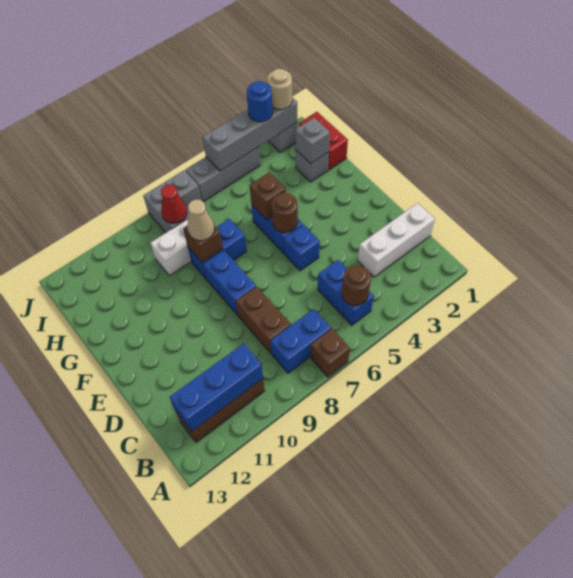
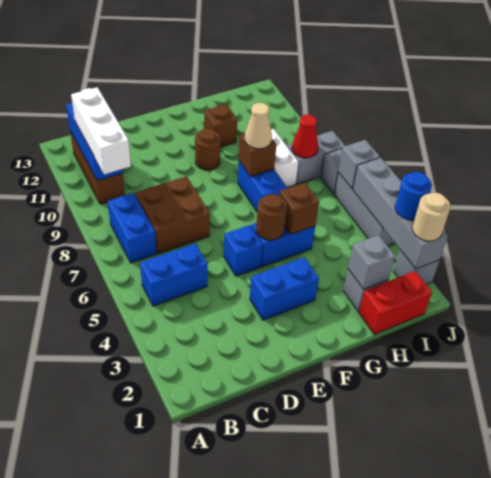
brown 1x1 brick [311,329,350,377] -> brown 1x1 brick moved to [204,104,237,147]
brown 1x1 round brick [342,265,371,306] -> brown 1x1 round brick moved to [195,128,221,170]
white 1x3 brick [358,203,435,277] -> white 1x3 brick moved to [71,87,131,174]
brown 1x2 brick [236,286,291,353] -> brown 2x2 brick [135,176,210,254]
blue 1x2 brick [203,250,256,315] -> blue 1x2 brick moved to [250,257,319,320]
none -> grey 1x1 brick [338,140,380,189]

